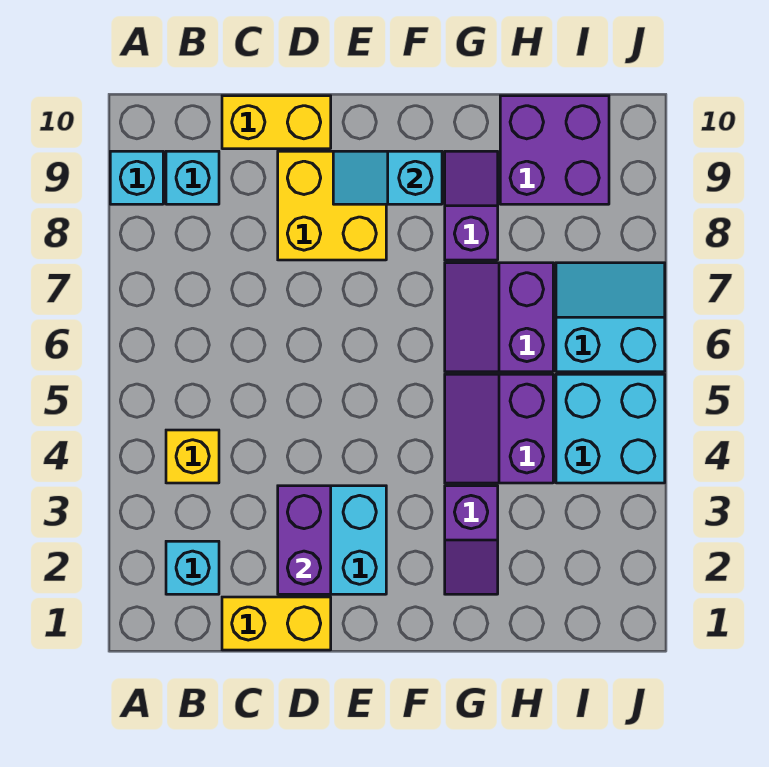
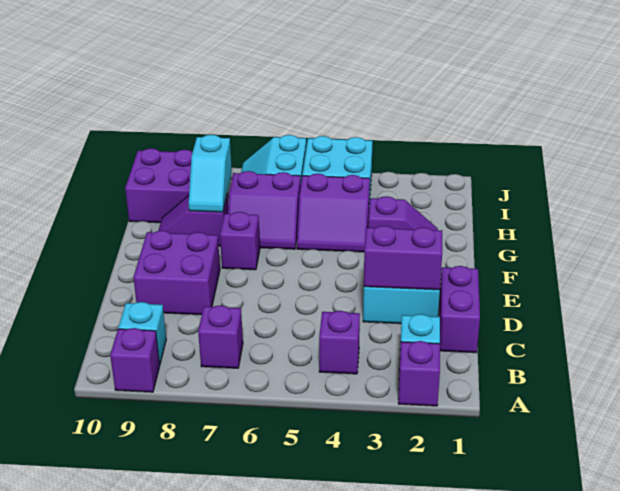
none -> purple 1x1 brick [398,341,440,406]
cyan 1x1 brick [110,151,163,204] -> purple 1x1 brick [110,328,160,392]
yellow 1x1 brick [166,430,219,483] -> purple 1x1 brick [319,311,360,374]
none -> purple 1x1 brick [198,305,243,368]
yellow 1x2 brick [222,597,331,650] -> purple 1x2 brick [439,266,480,353]
yellow 1x2 brick [222,96,331,149] -> none
yellow 2x2 brick [278,151,386,260] -> purple 2x2 brick [133,231,220,315]
cyan 1x2 slope [333,151,442,204] -> cyan 1x2 slope moved to [189,135,232,212]
none -> purple 1x1 brick [220,212,260,270]

